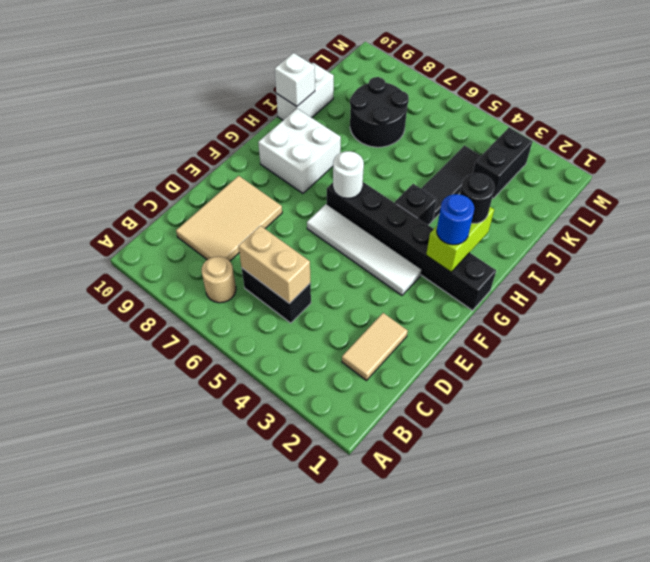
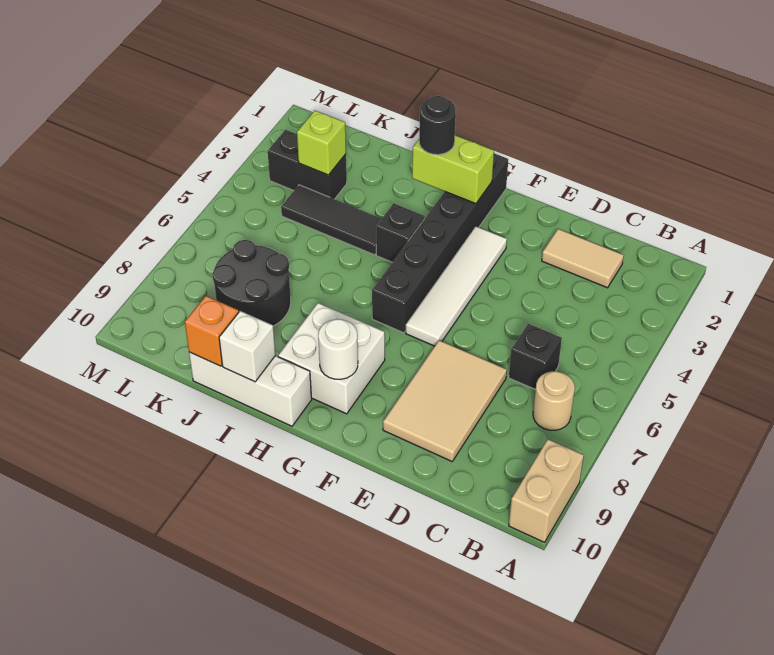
black 1x2 brick [242,268,311,323] -> black 1x1 brick [509,324,562,390]
tan 1x2 brick [238,226,311,304] -> tan 1x2 brick moved to [509,439,584,542]
tan 2x3 tile [176,176,282,261] -> tan 2x3 tile turned to [383,340,507,461]
blue 1x1 round brick [437,194,474,245] -> none
white 1x1 round brick [333,151,364,198] -> white 1x1 round brick moved to [318,319,358,379]
white 1x2 brick [276,63,334,120] -> white 1x3 brick [189,352,312,426]
none -> orange 1x1 brick [185,296,239,366]
none -> lime 1x1 brick [297,111,346,175]

